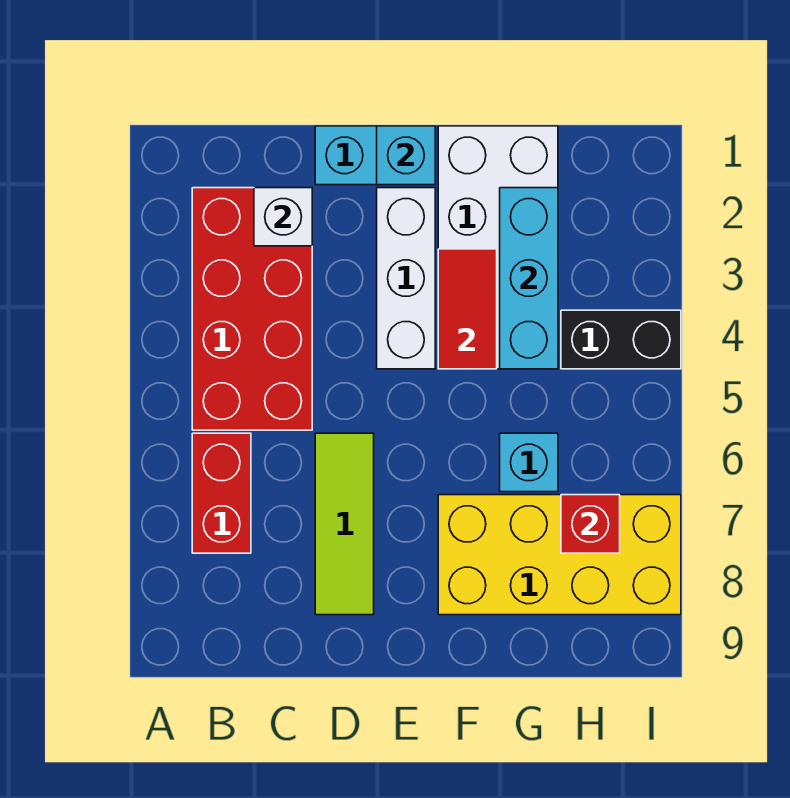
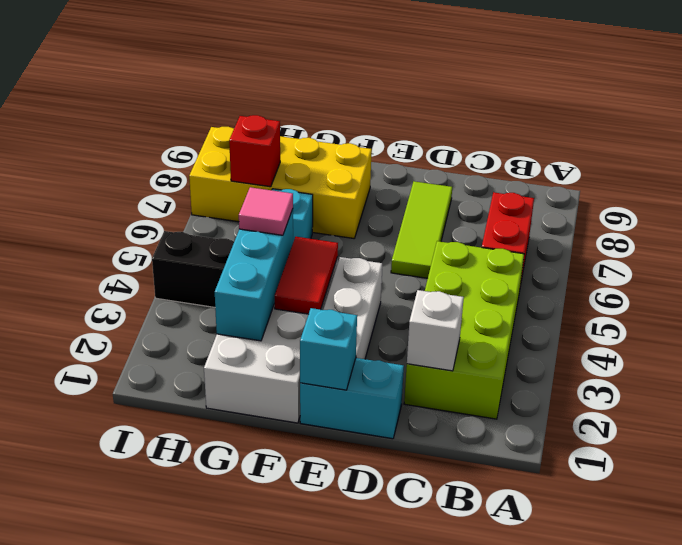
red 2x4 brick [192,188,312,430] -> lime 2x4 brick [404,241,524,419]
none -> pink 1x1 tile [239,187,293,235]

